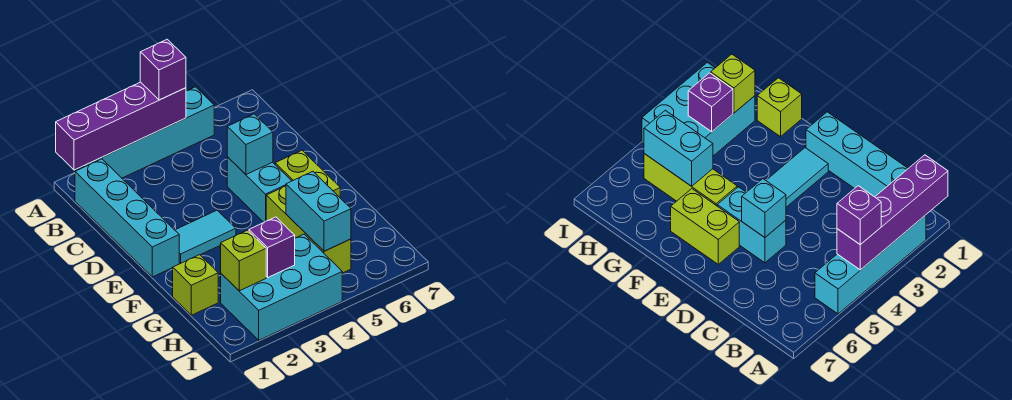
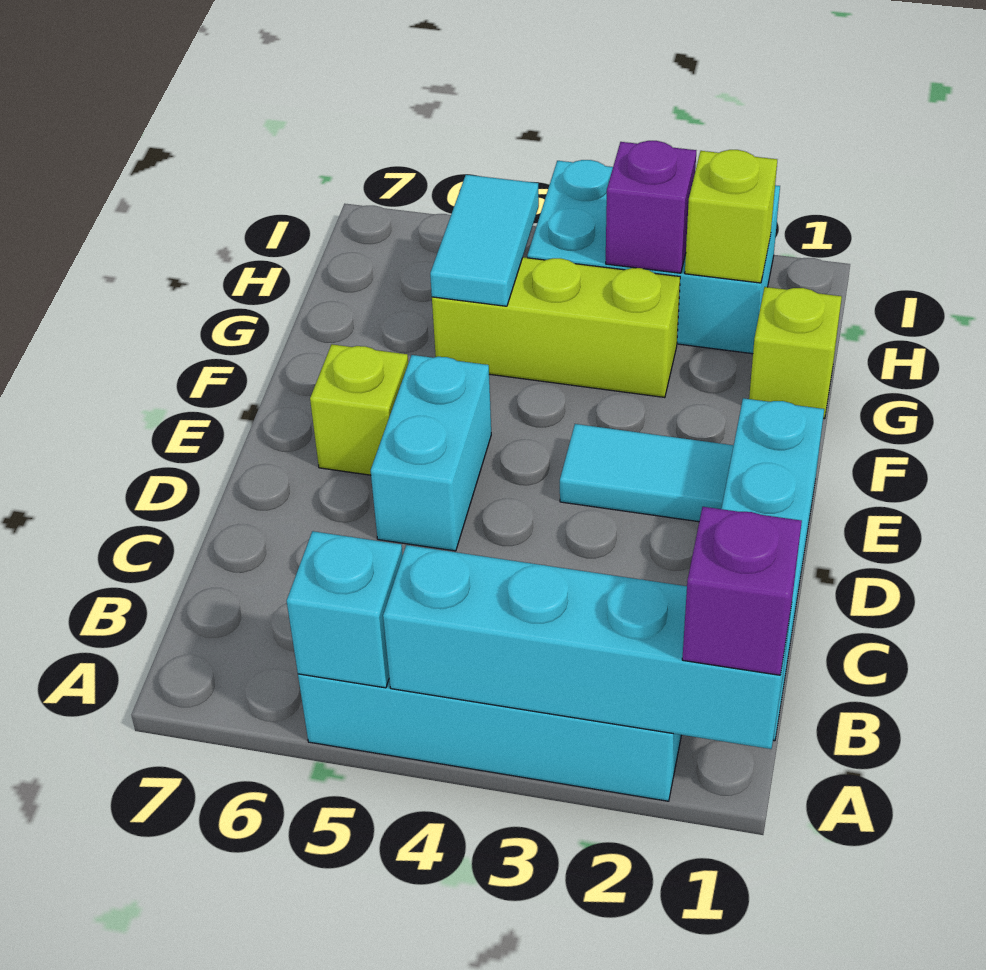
purple 1x4 brick [56,82,186,170] -> cyan 1x4 brick [383,545,791,749]
purple 1x1 brick [140,39,186,100] -> purple 1x1 brick moved to [682,507,802,675]
cyan 1x1 brick [227,114,273,175] -> cyan 1x1 brick moved to [287,531,403,688]
lime 1x2 brick [275,150,340,197] -> lime 1x1 brick [310,344,408,475]
lime 1x3 brick [266,186,351,273] -> lime 1x3 brick turned to [432,257,680,397]
cyan 1x2 brick [286,172,351,251] -> cyan 1x2 tile [430,175,539,306]

